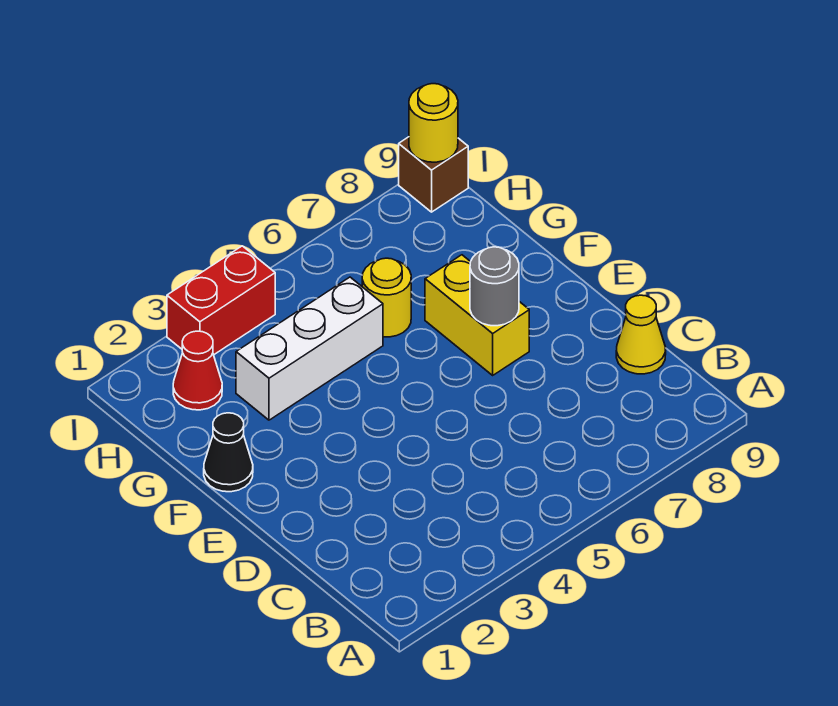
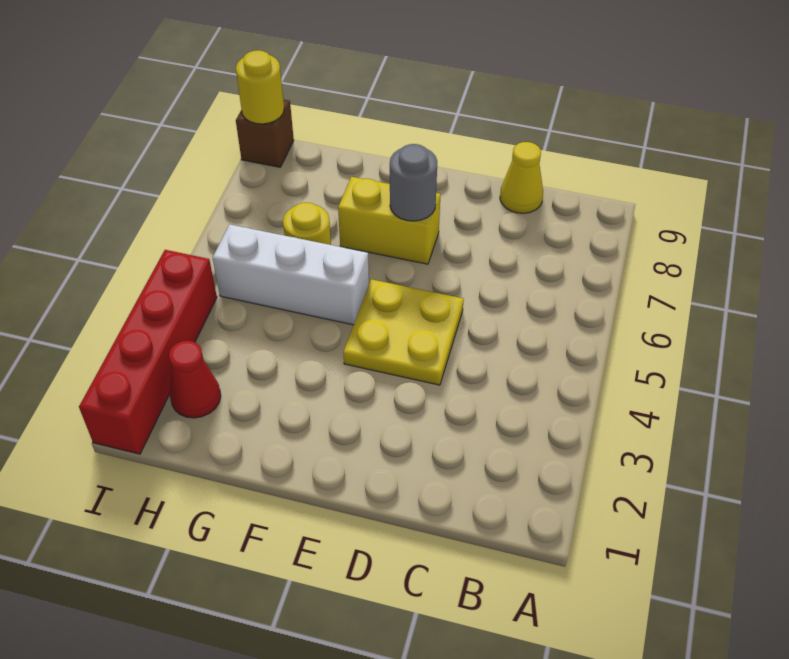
none -> yellow 2x2 plate [343,279,464,385]
black 1x1 cone [204,413,253,492] -> none
white 1x3 brick [236,277,383,420] -> white 1x3 brick turned to [213,224,369,325]
red 1x2 brick [167,246,275,355] -> red 1x4 brick [79,250,217,454]

